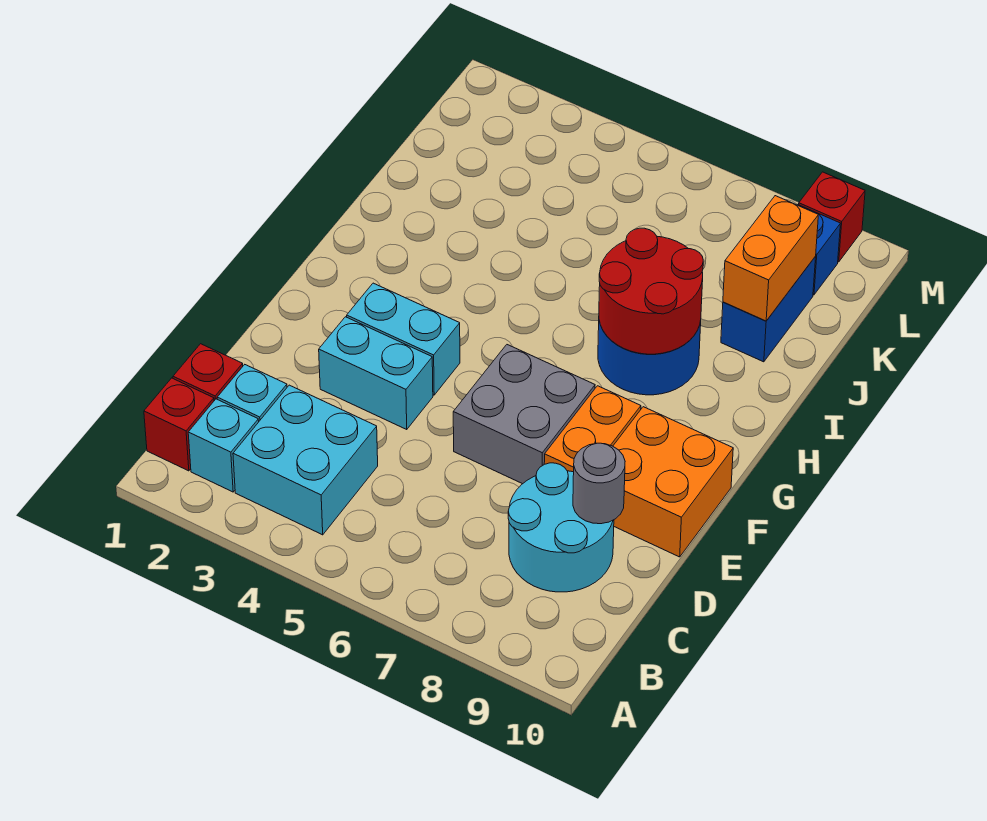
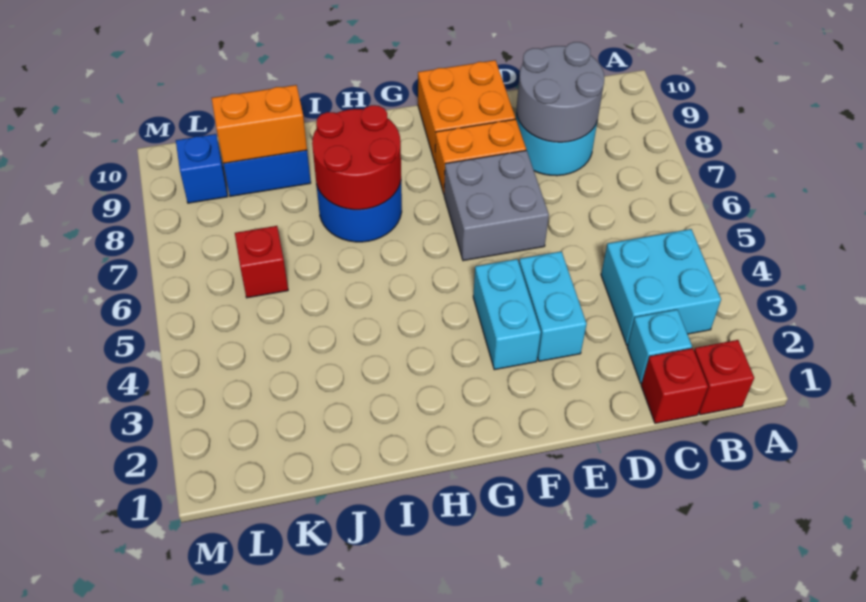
cyan 1x1 brick [188,399,259,492] -> none
grey 1x1 round brick [573,443,625,524] -> grey 2x2 round brick [517,42,604,142]
red 1x1 brick [799,172,865,262] -> red 1x1 brick moved to [235,226,288,298]

